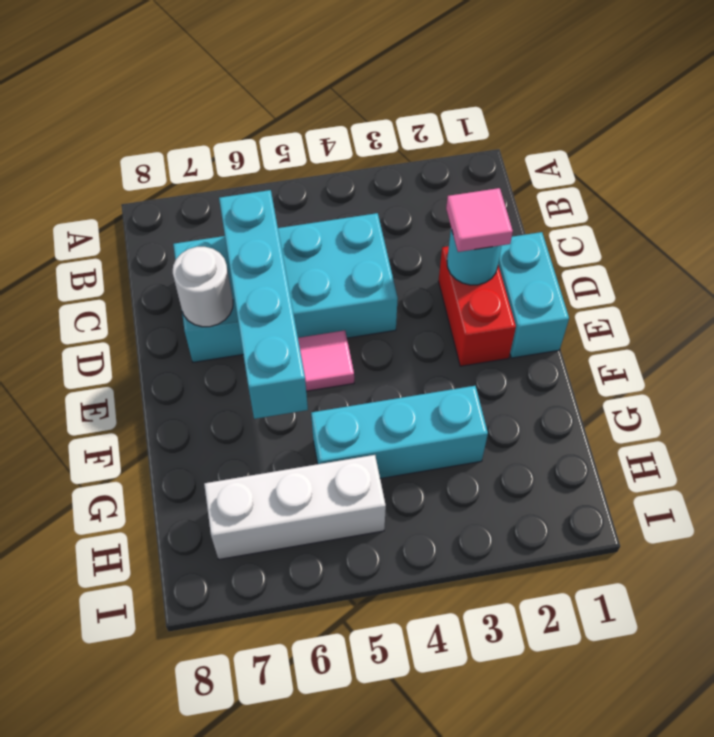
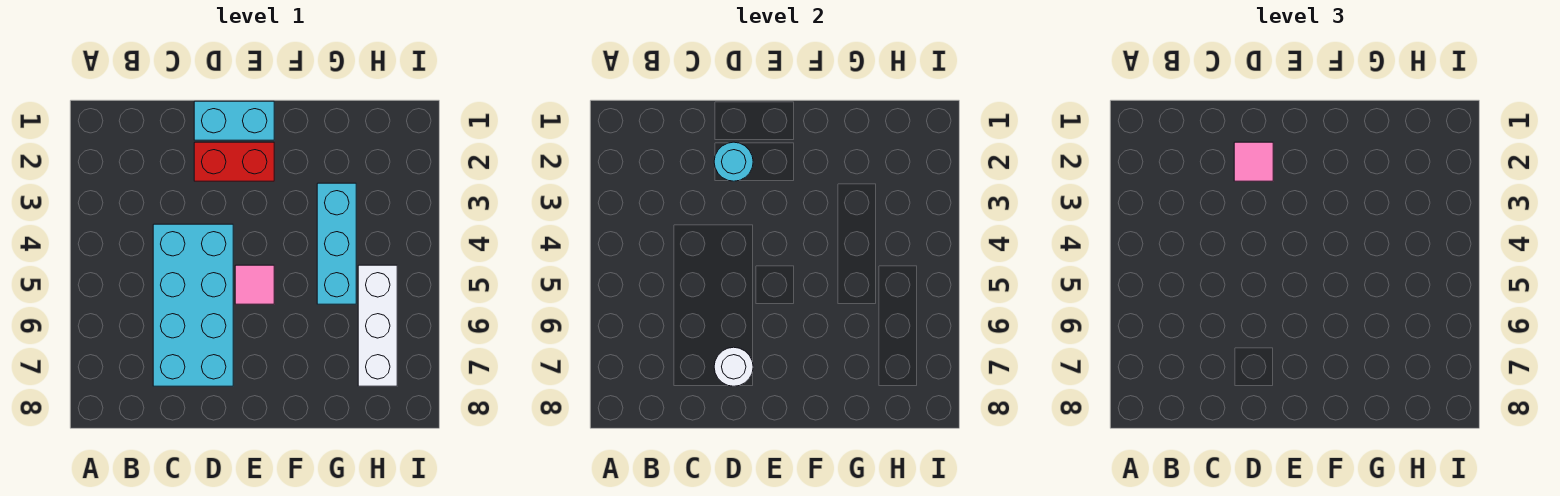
cyan 1x4 brick [219,190,308,419] -> none

